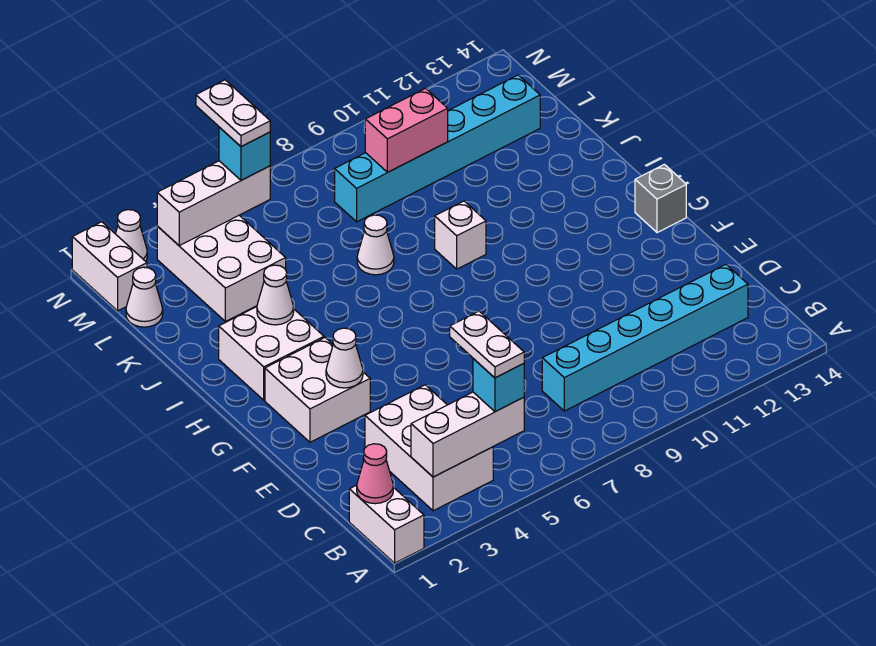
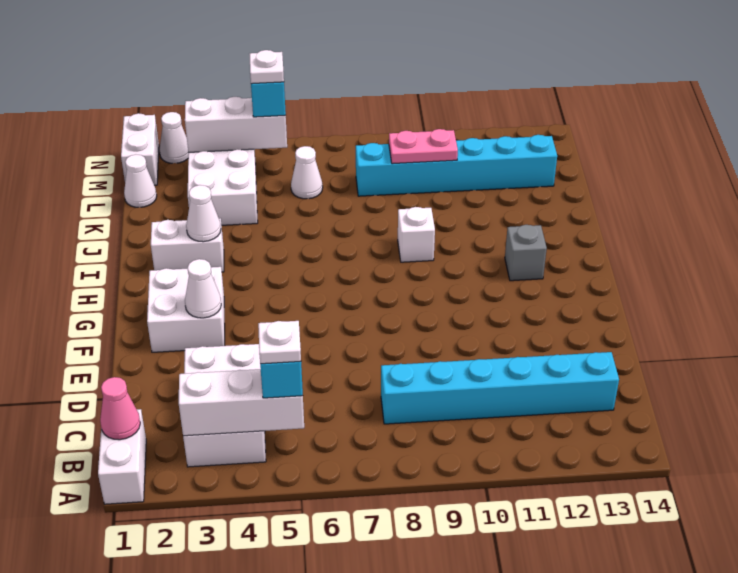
white 1x2 plate [450,311,524,378] -> white 1x1 plate [258,321,301,364]
grey 1x1 brick [635,164,686,233] -> grey 1x1 brick moved to [505,225,547,281]
white 2x2 brick [219,307,324,400] -> white 1x2 brick [151,218,224,272]
white 1x1 cone [357,215,394,275] -> white 1x1 cone moved to [291,146,323,199]
pink 1x2 brick [365,88,448,172] -> pink 1x2 plate [389,129,458,164]
white 1x2 plate [196,80,270,147] -> white 1x1 plate [250,50,284,84]

